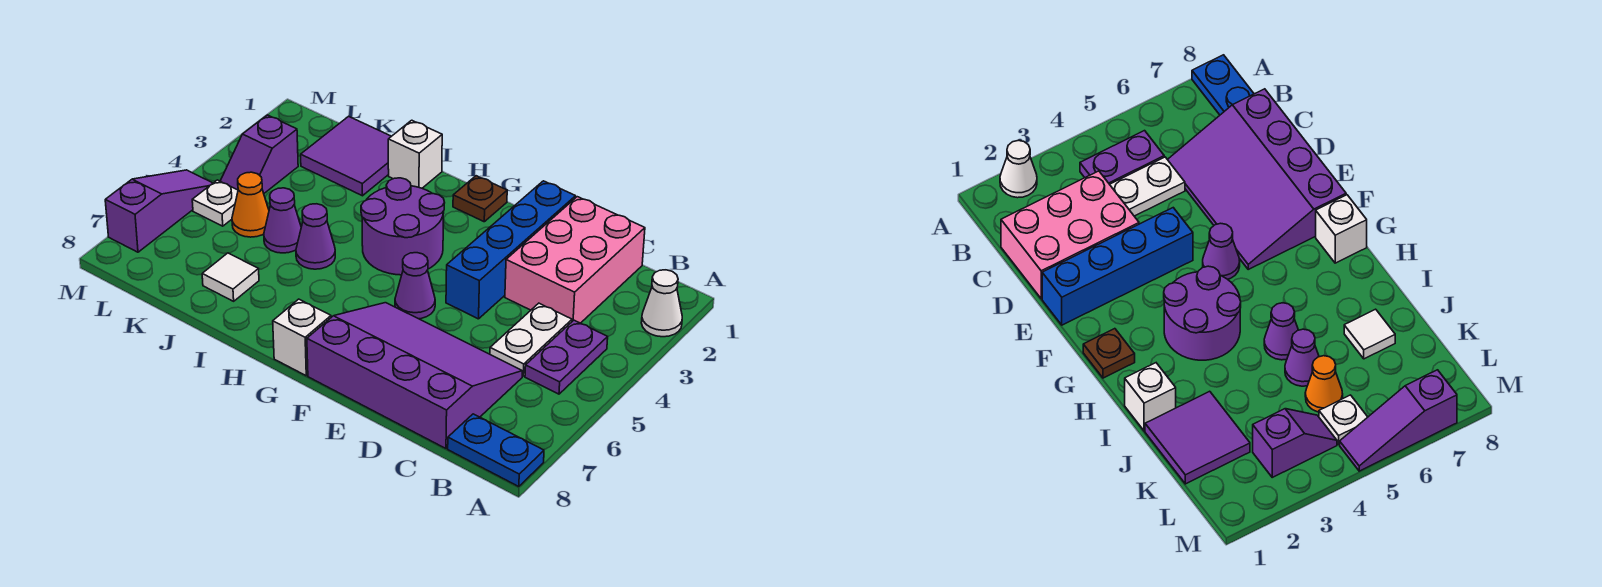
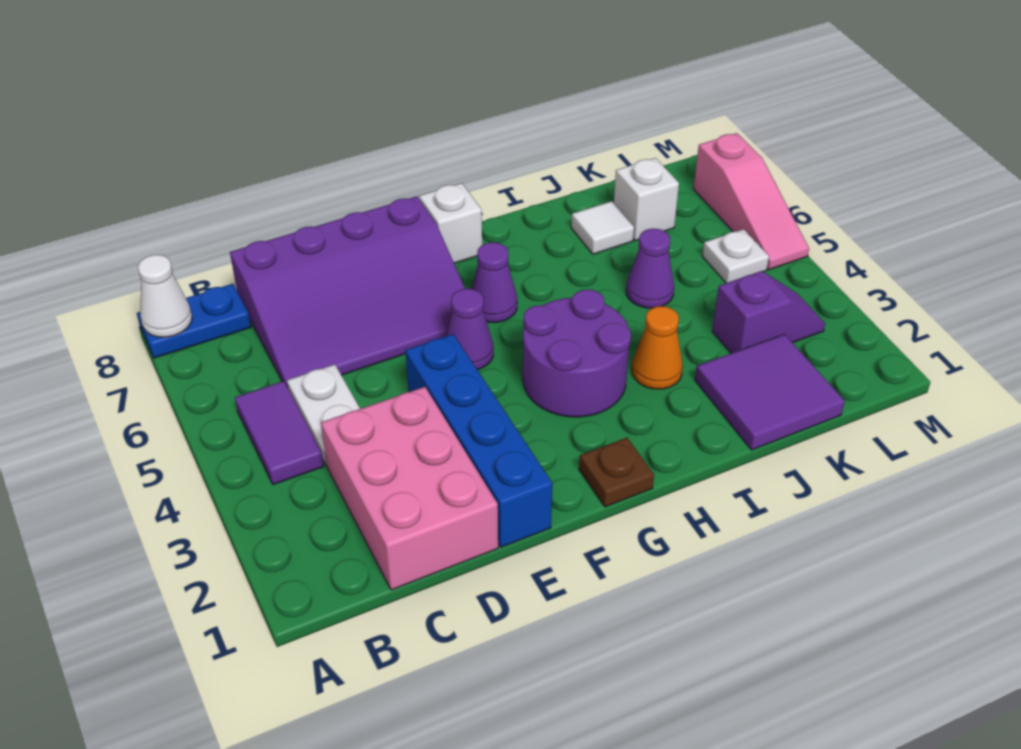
white 1x1 cone [641,270,682,337] -> white 1x1 cone moved to [138,255,192,337]
purple 1x2 plate [525,320,608,394] -> purple 1x2 tile [235,381,324,485]
white 1x1 brick [388,120,442,188] -> white 1x1 brick moved to [614,158,679,241]
purple 1x1 cone [296,204,335,269] -> purple 1x1 cone moved to [472,242,517,323]
orange 1x1 cone [232,172,269,237] -> orange 1x1 cone moved to [632,306,683,389]
purple 1x2 slope [220,115,298,193] -> purple 1x2 slope turned to [712,271,825,353]
purple 1x3 slope [105,170,213,252] -> pink 1x3 slope [694,133,809,270]

